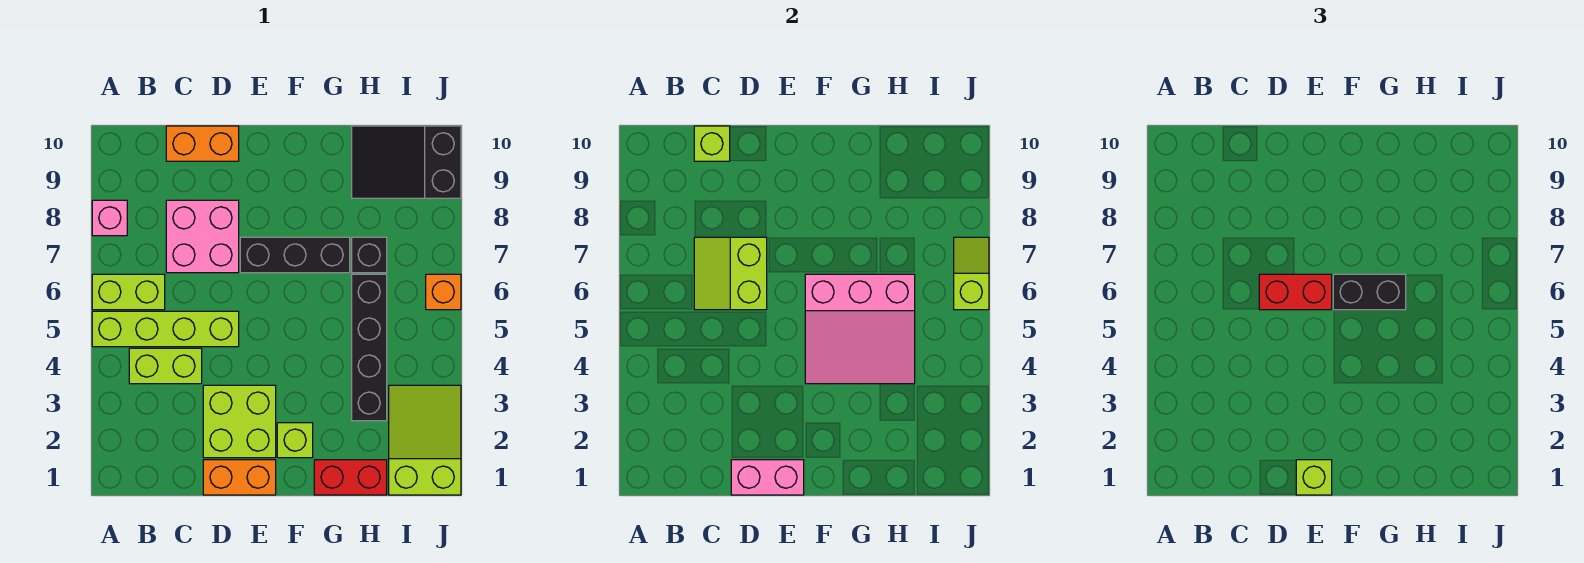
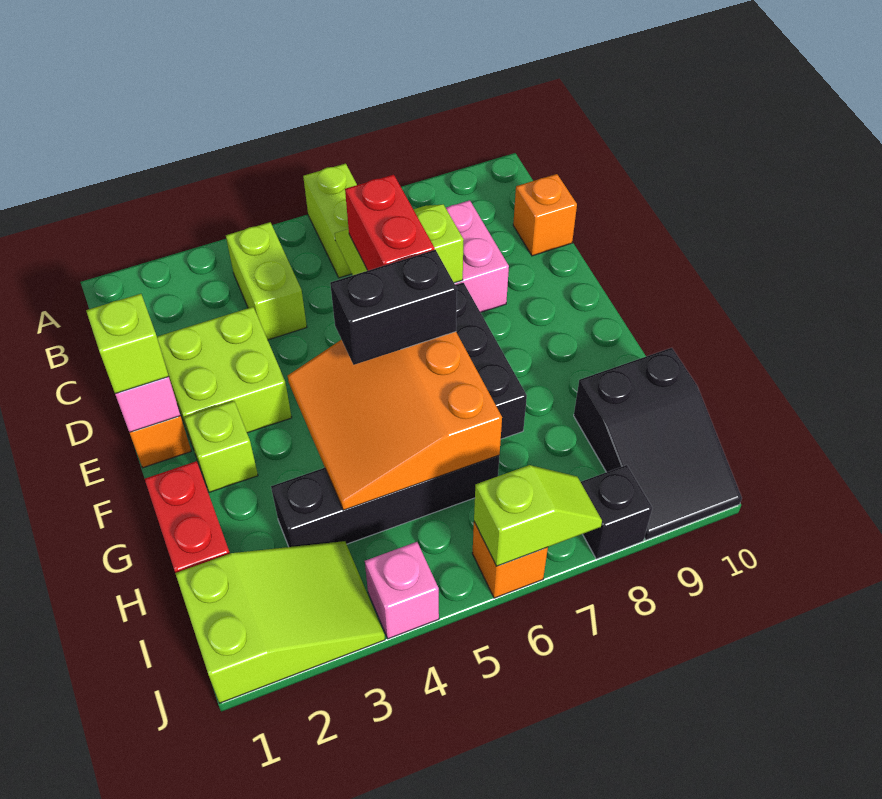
lime 1x4 brick [92,311,239,347] -> none
pink 1x1 brick [92,200,127,236] -> pink 1x1 brick moved to [365,542,439,639]
orange 1x2 brick [166,126,239,161] -> orange 1x1 brick [513,174,577,256]
lime 1x1 brick [694,126,730,161] -> none
pink 3x3 slope [805,274,915,384] -> orange 3x3 slope [288,332,502,510]
black 1x2 brick [1333,274,1406,310] -> black 1x2 brick turned to [330,250,457,365]
black 1x1 brick [352,237,387,273] -> black 1x1 brick moved to [581,465,652,559]
black 2x3 slope [352,126,461,198] -> black 2x3 slope turned to [574,348,742,540]

